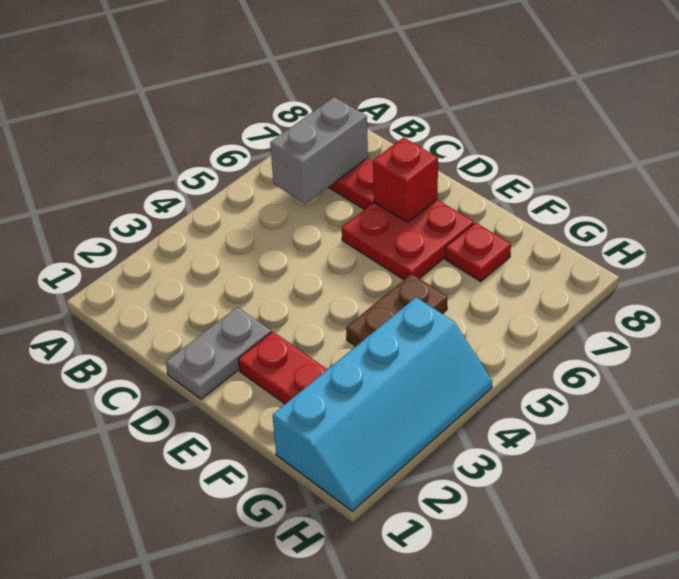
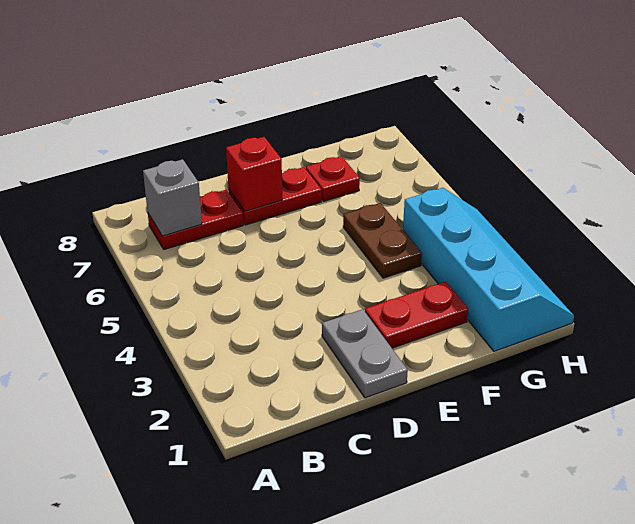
grey 1x2 brick [270,97,368,204] -> grey 1x1 brick [143,159,202,236]
red 2x2 plate [342,200,474,280] -> red 1x2 plate [228,167,322,225]

